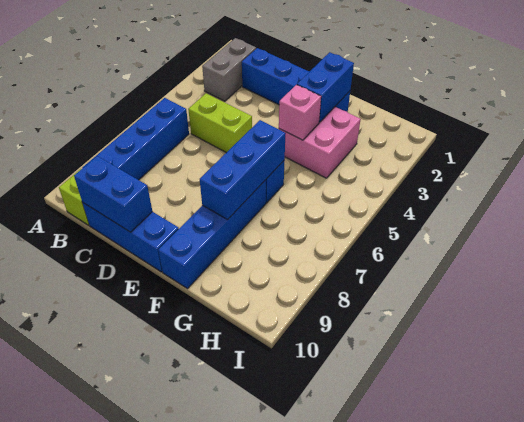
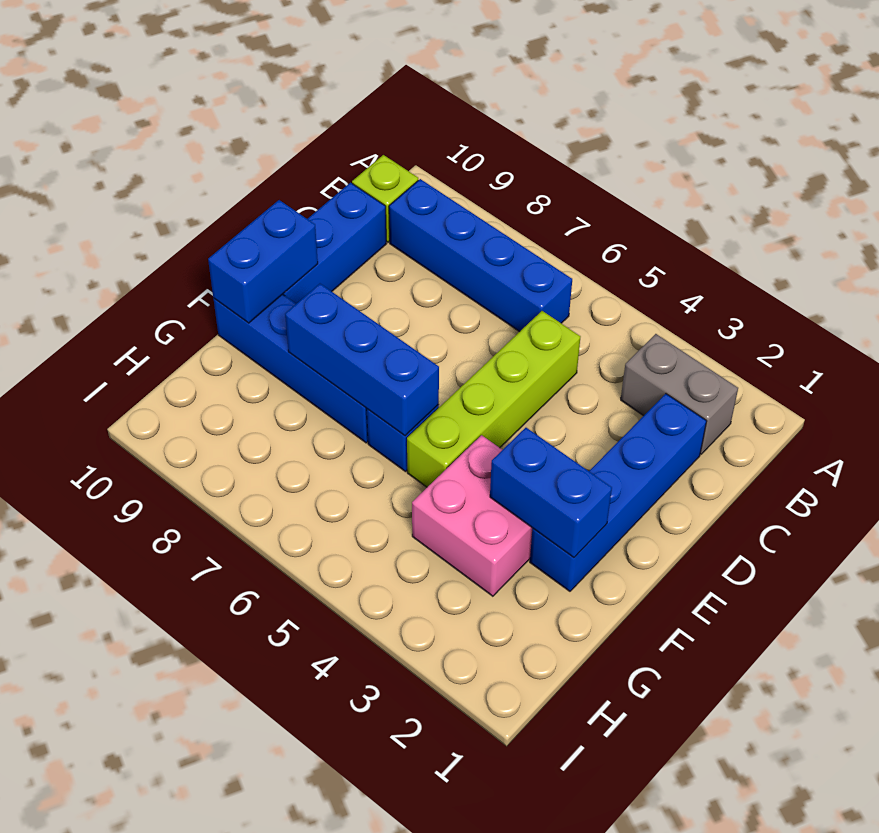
lime 1x2 brick [188,93,252,153] -> lime 1x4 brick [407,311,580,487]
blue 1x2 brick [74,156,152,232] -> blue 1x2 brick moved to [208,200,318,323]
pink 1x1 brick [279,85,321,140] -> none

